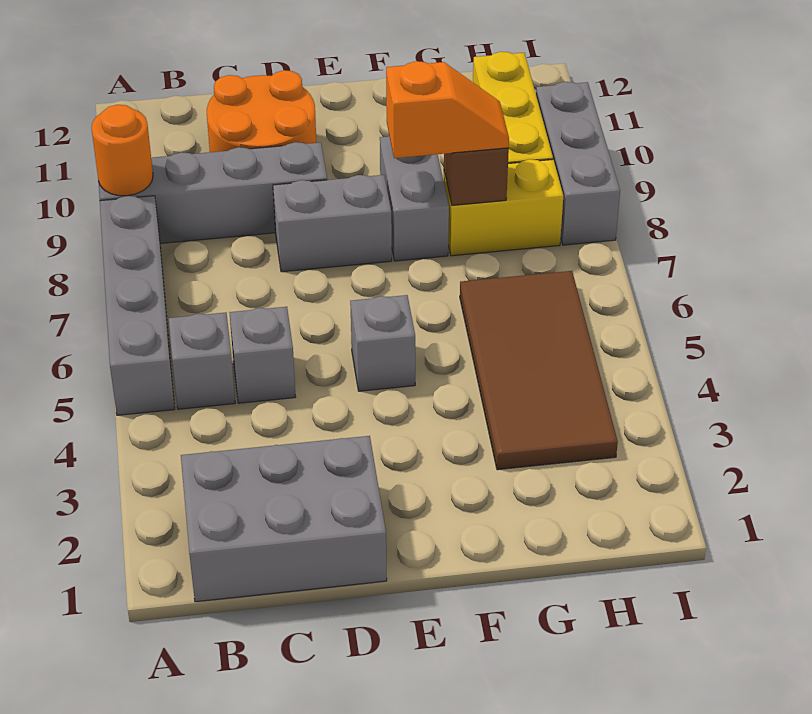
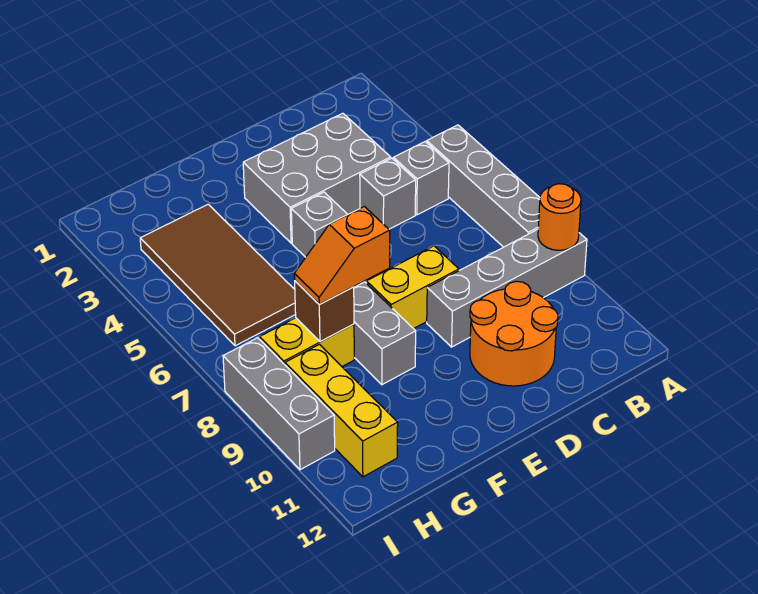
grey 2x3 brick [181,436,387,602] -> grey 2x3 brick moved to [243,113,391,243]
grey 1x2 brick [273,175,392,272] -> yellow 1x2 brick [367,246,459,329]

